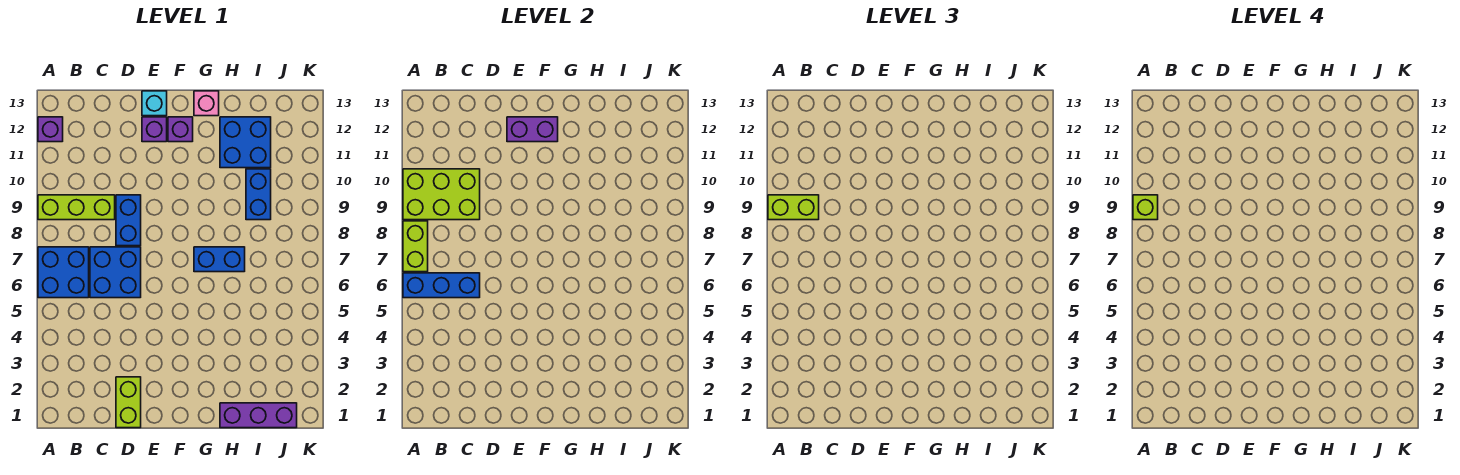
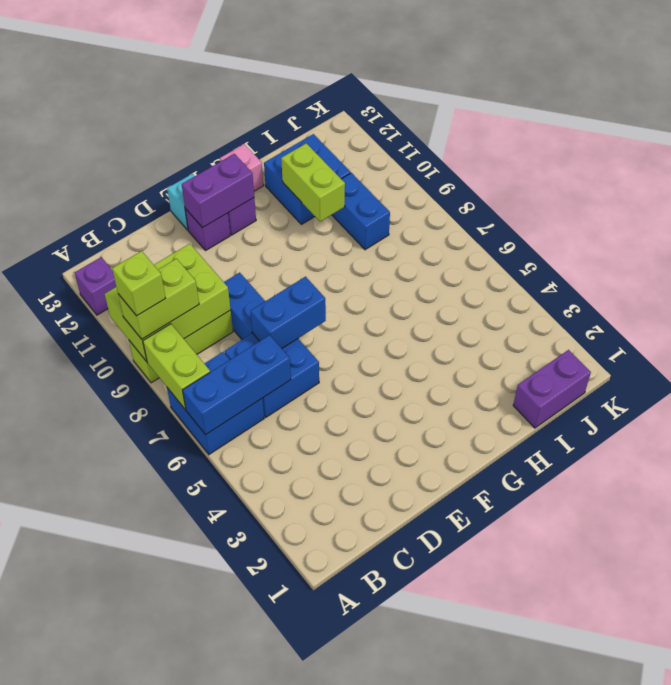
lime 1x2 brick [116,377,141,428] -> lime 1x2 brick moved to [281,143,345,222]
blue 1x2 brick [194,247,245,272] -> blue 1x2 brick moved to [251,277,326,348]
purple 1x3 brick [220,403,297,428] -> purple 1x2 brick [513,350,591,428]

